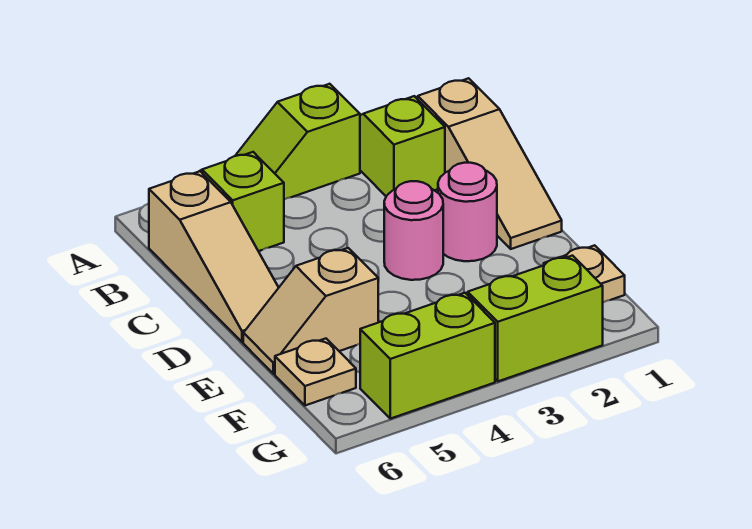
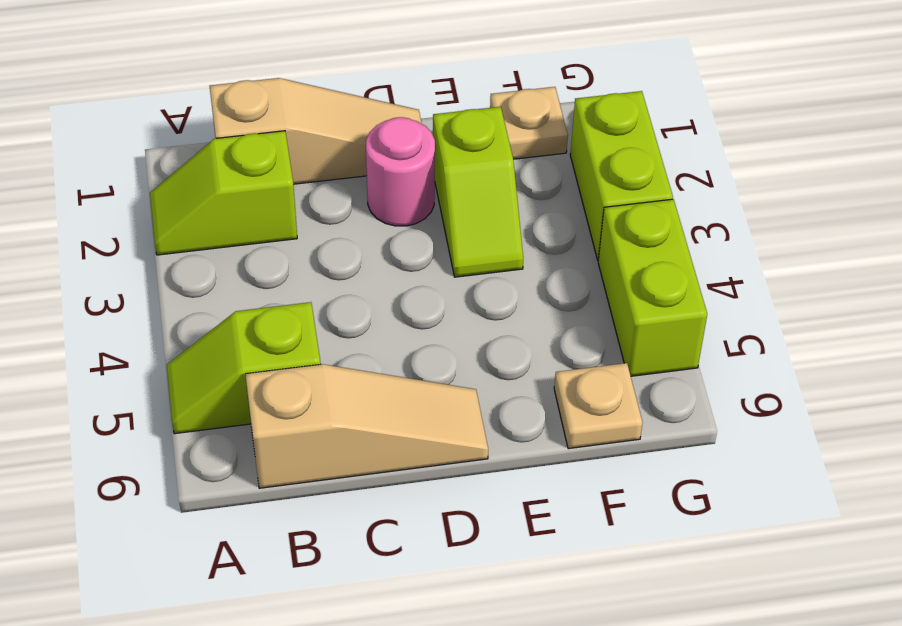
lime 1x2 slope [235,84,360,200] -> lime 1x2 slope moved to [433,107,523,277]
pink 1x1 round brick [384,181,443,280] -> none
tan 1x2 slope [243,248,378,374] -> none

